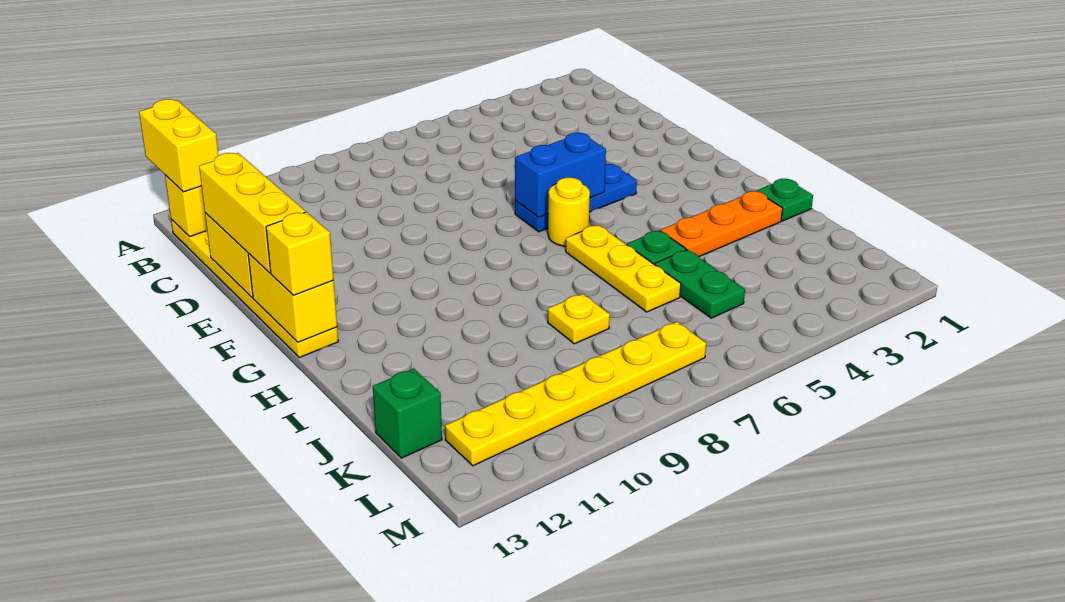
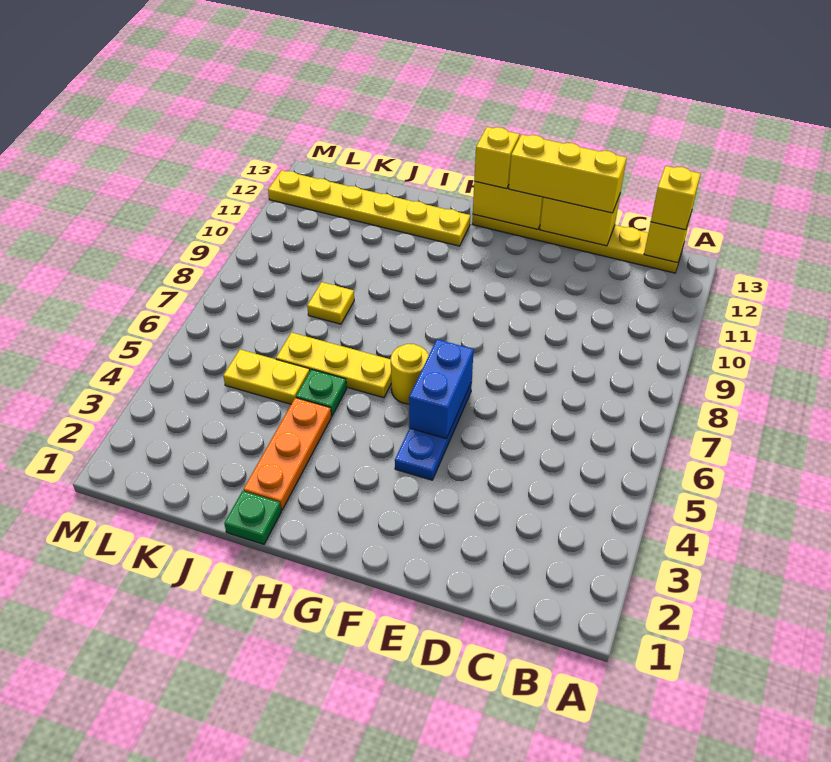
yellow 1x2 brick [139,99,219,192] -> yellow 1x1 brick [651,166,700,230]
green 1x2 plate [655,250,745,318] -> yellow 1x2 plate [223,349,310,404]
green 1x1 brick [373,369,442,458] -> none
yellow 1x6 plate [445,322,706,466] -> yellow 1x6 plate turned to [268,170,471,246]

